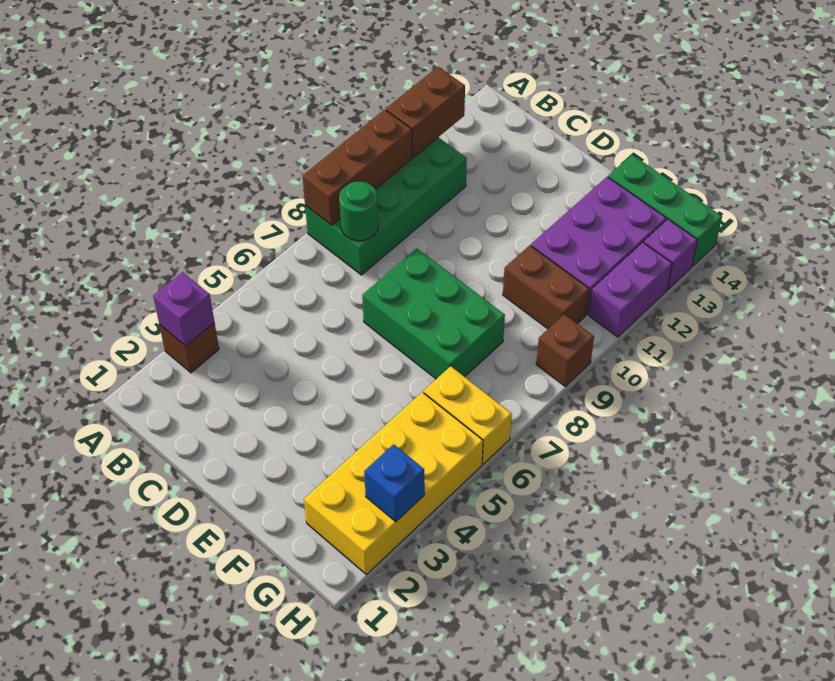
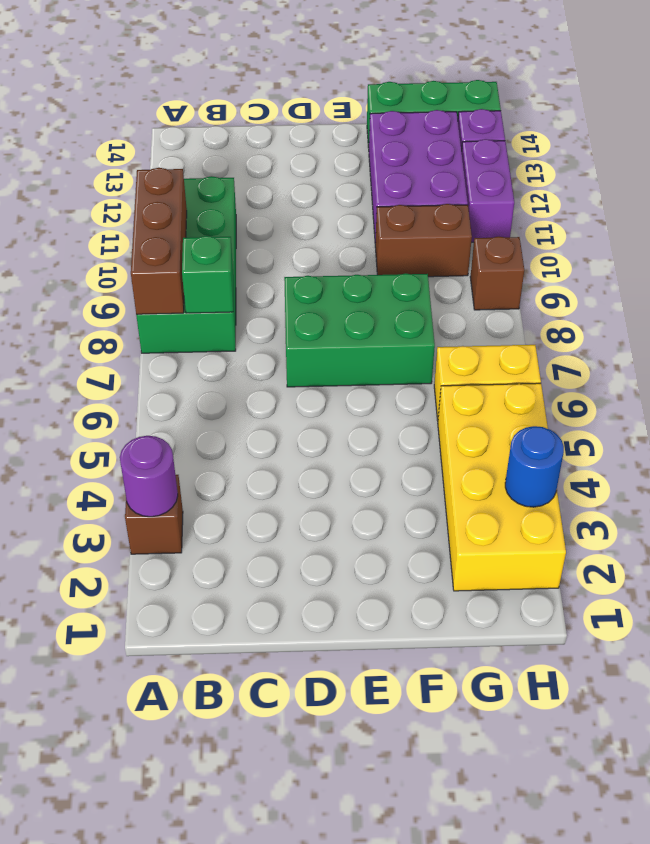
purple 1x1 brick [153,272,214,346] -> purple 1x1 round brick [120,436,178,517]
brown 1x2 brick [386,67,465,157] -> none
green 1x1 round brick [339,182,378,241] -> green 1x1 brick [182,236,233,313]
blue 1x1 brick [364,444,425,522] -> blue 1x1 round brick [505,426,564,507]

